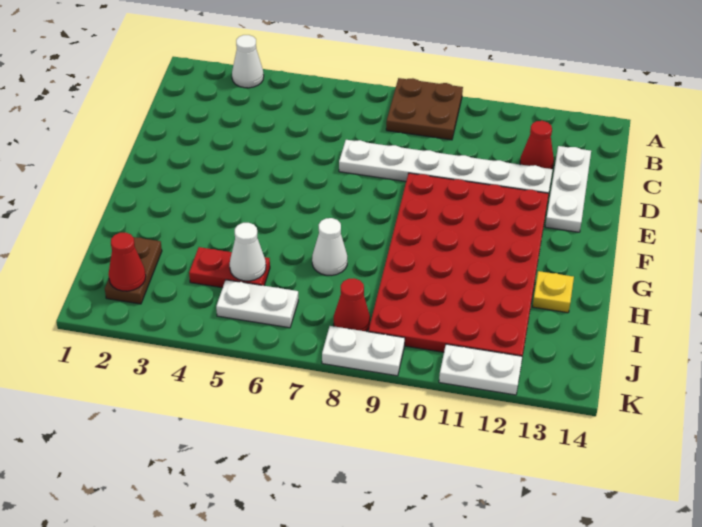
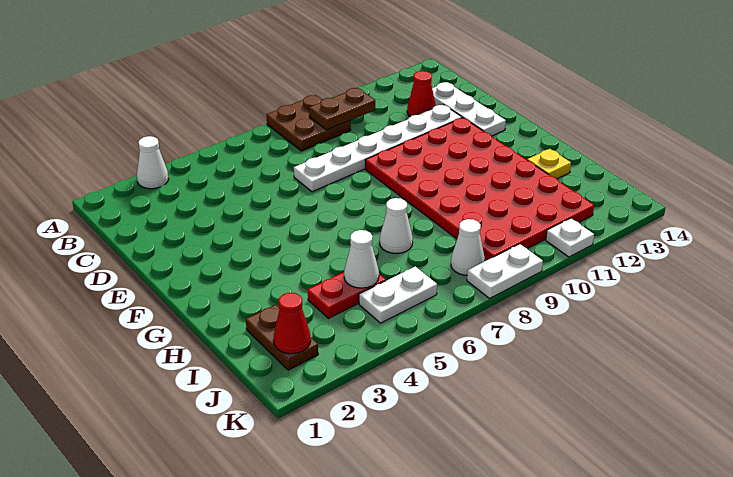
none -> brown 1x2 plate [309,88,375,130]
red 1x1 cone [333,278,370,332] -> white 1x1 cone [451,219,485,275]
white 1x2 plate [439,344,522,395] -> white 1x1 plate [546,218,594,257]

